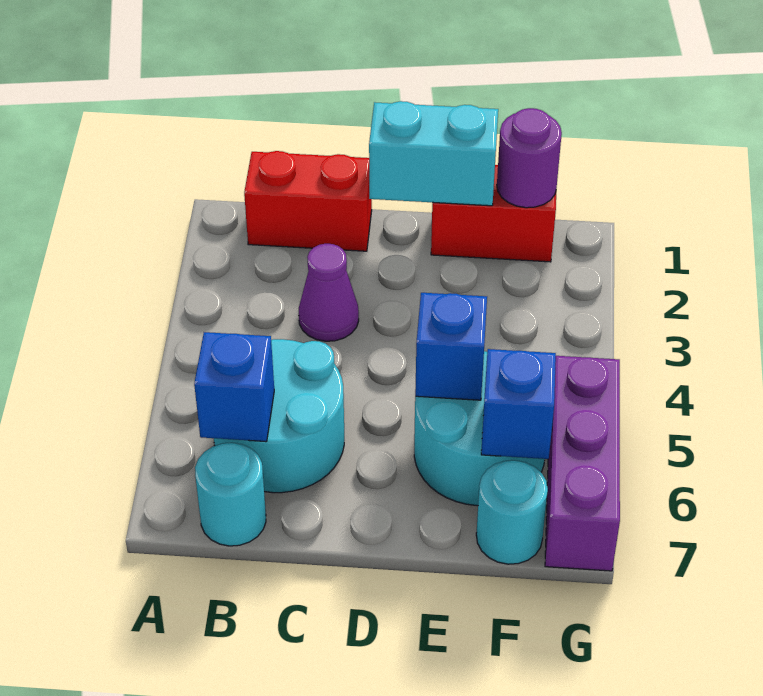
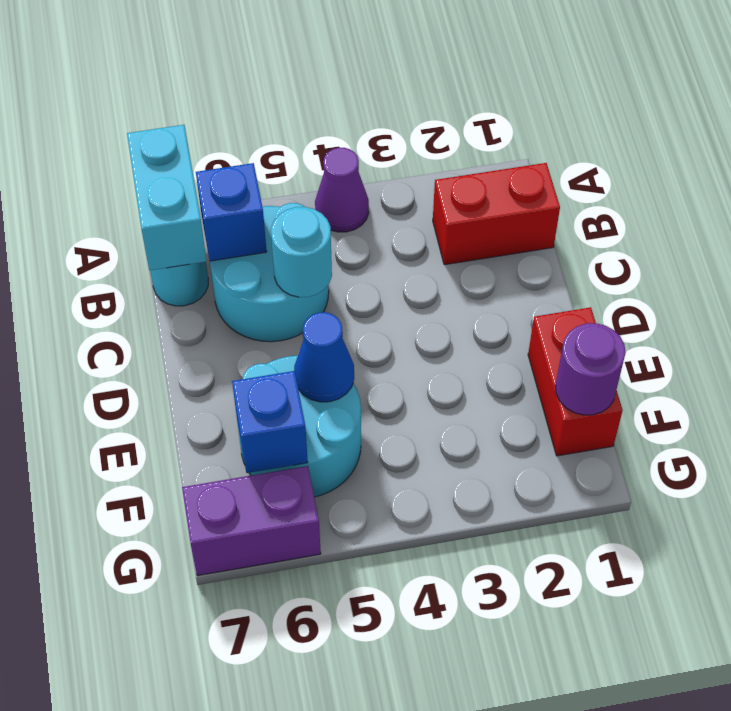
red 1x2 brick [244,151,372,251] -> red 1x2 brick turned to [433,163,560,265]
purple 1x1 cone [299,244,359,341] -> purple 1x1 cone moved to [315,148,369,232]
cyan 1x2 brick [369,101,498,206] -> cyan 1x2 brick moved to [127,125,207,271]
blue 1x1 brick [415,293,487,400] -> blue 1x1 cone [294,312,354,402]
cyan 1x1 round brick [476,460,548,564] -> cyan 1x1 round brick moved to [271,207,332,297]
purple 1x3 brick [545,356,620,571] -> purple 1x2 brick [182,466,321,576]

